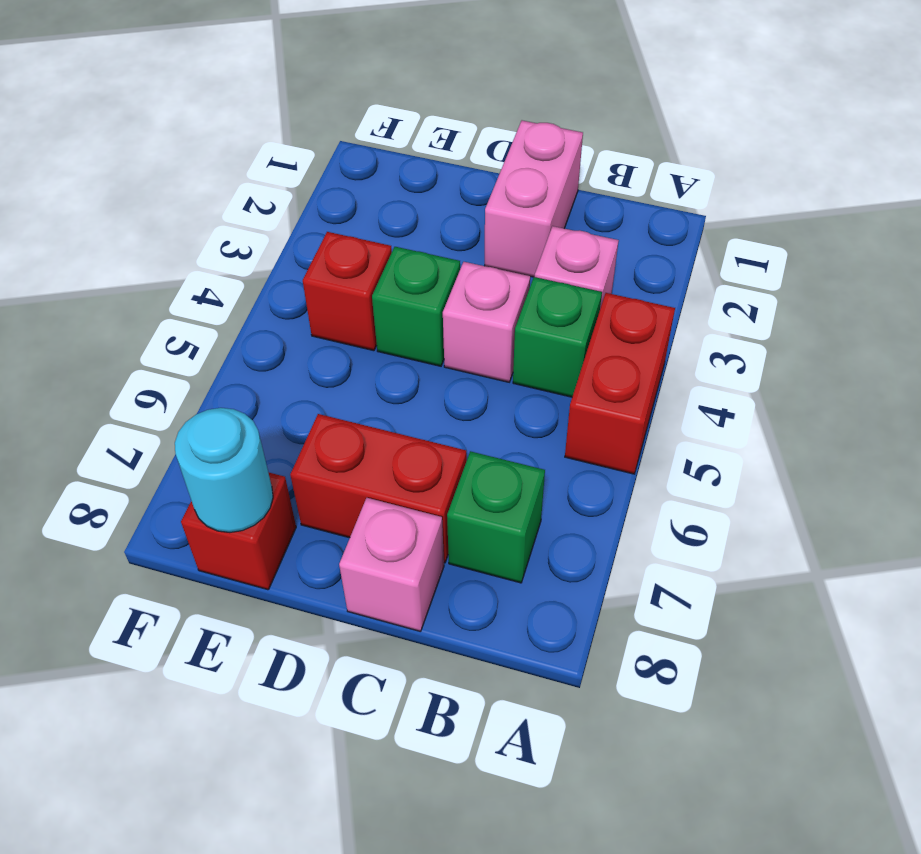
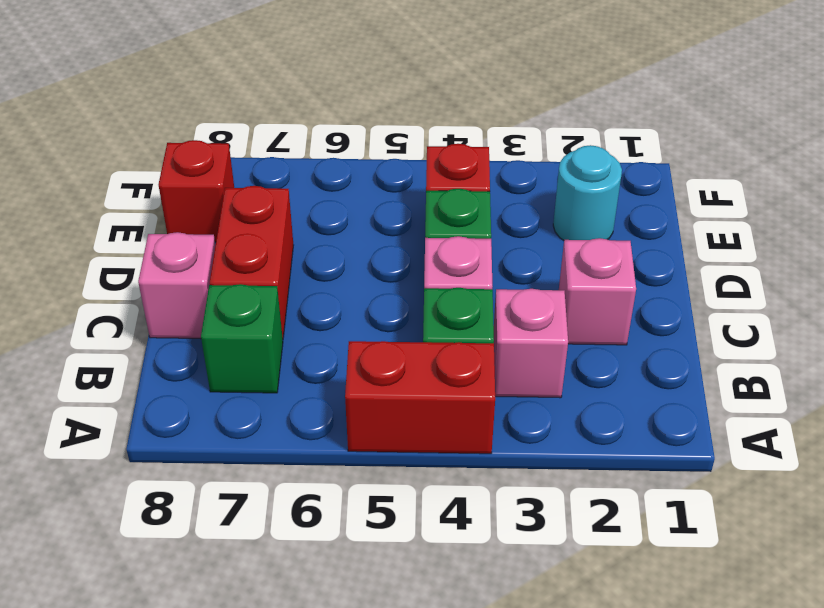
pink 1x2 brick [485,120,583,277] -> pink 1x1 brick [559,238,636,345]
cyan 1x1 round brick [175,408,273,532] -> cyan 1x1 round brick moved to [553,145,622,240]

